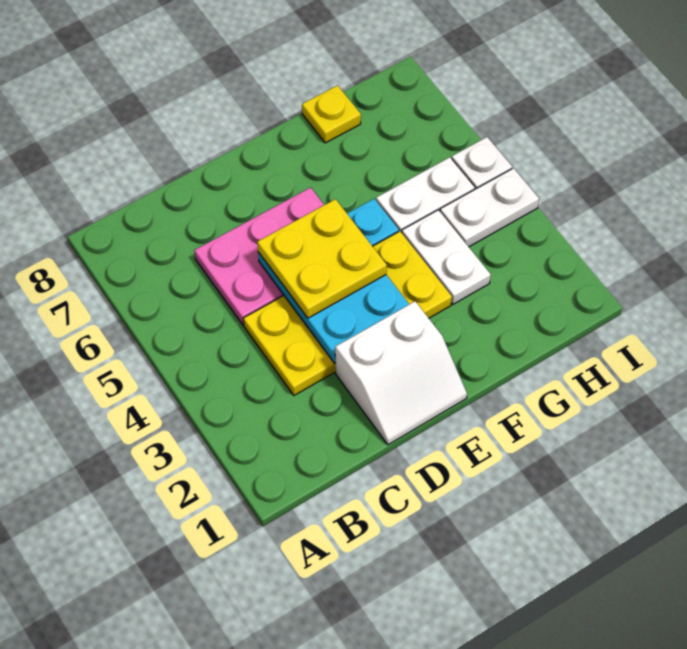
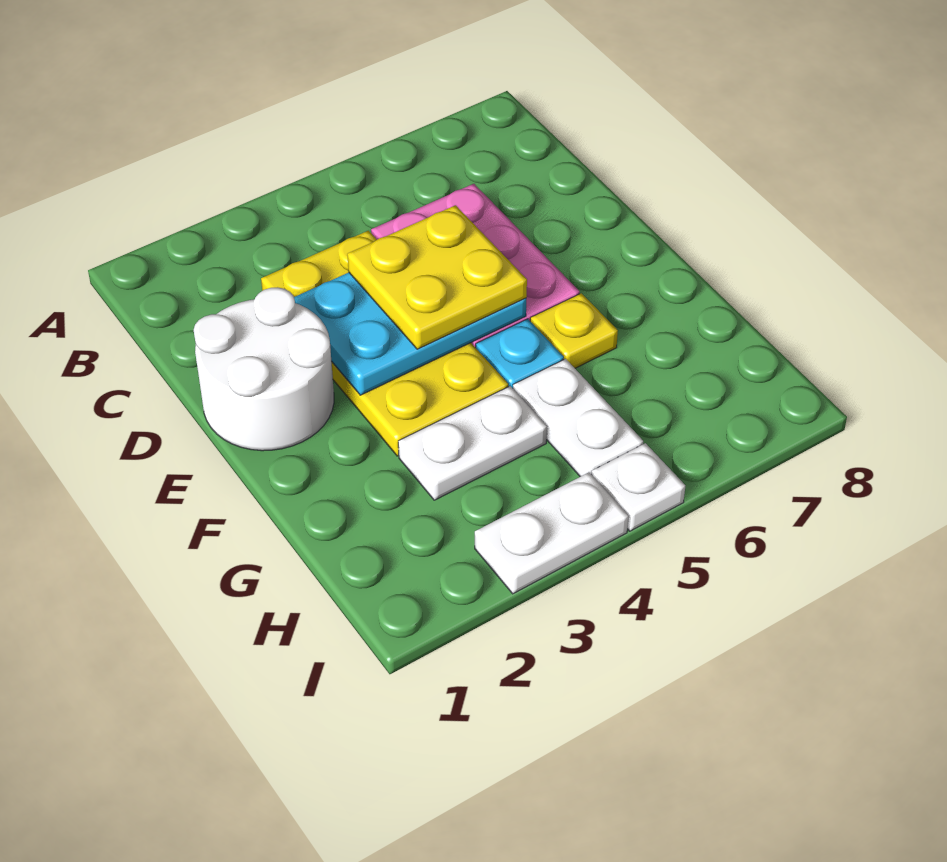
white 2x2 slope [335,301,467,445] -> white 2x2 round brick [194,287,334,451]
yellow 1x1 plate [302,85,361,143] -> yellow 1x1 plate moved to [530,293,618,368]
white 1x2 plate [440,168,539,247] -> white 1x2 plate turned to [475,473,628,594]

